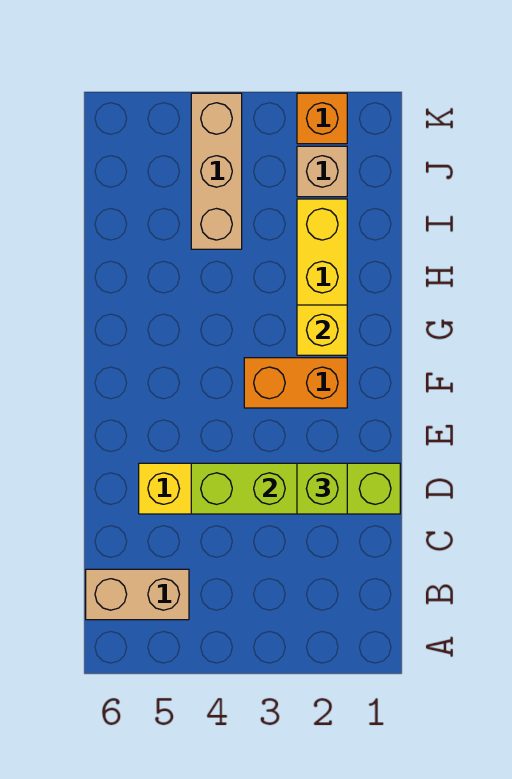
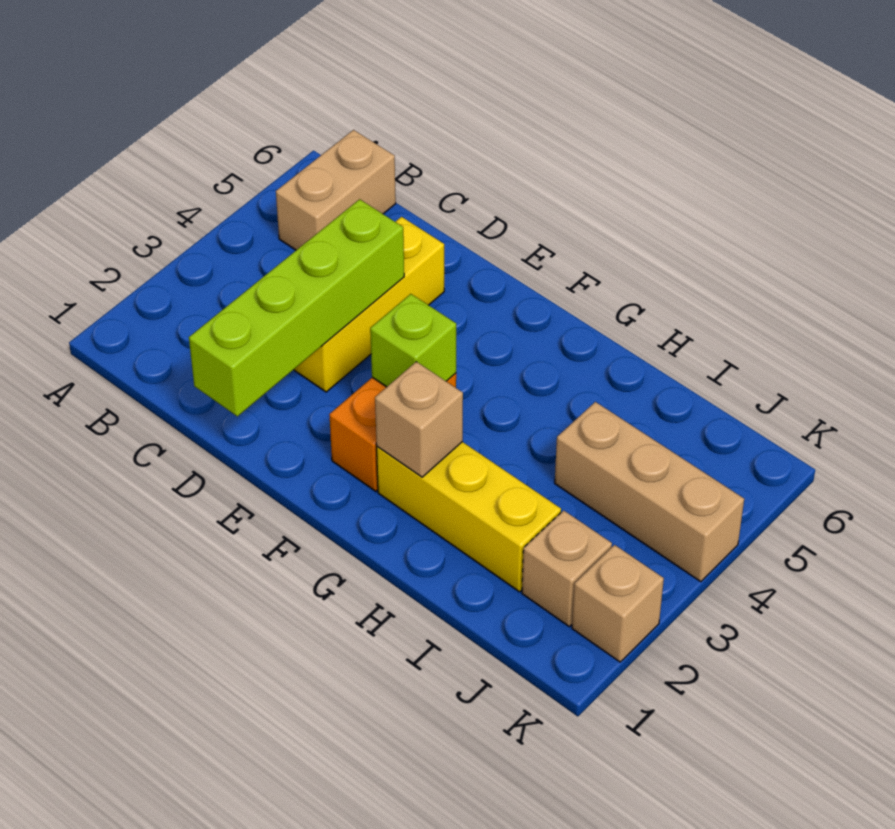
lime 1x1 brick [297,463,347,514] -> lime 1x1 brick moved to [370,294,456,387]
yellow 1x1 brick [297,305,347,355] -> tan 1x1 brick [375,362,463,477]
orange 1x1 brick [297,93,347,144] -> tan 1x1 brick [572,545,664,662]

